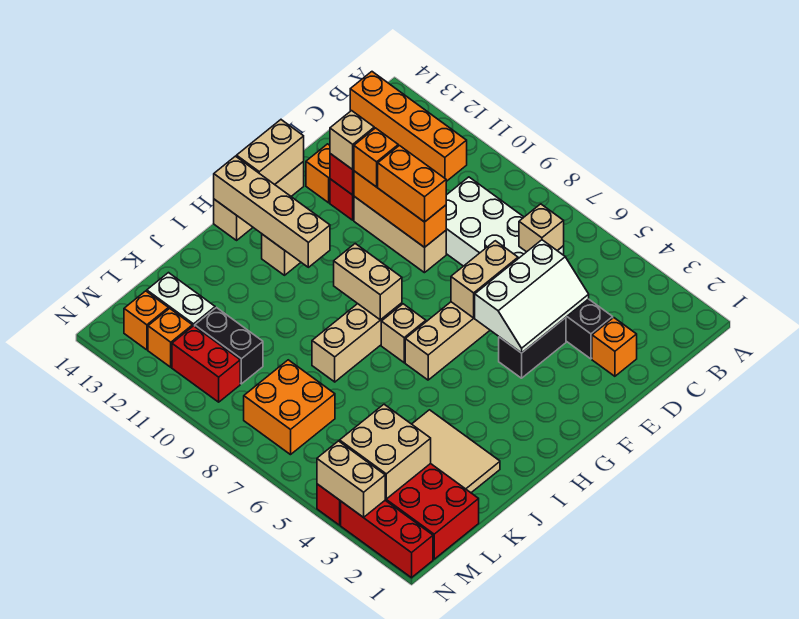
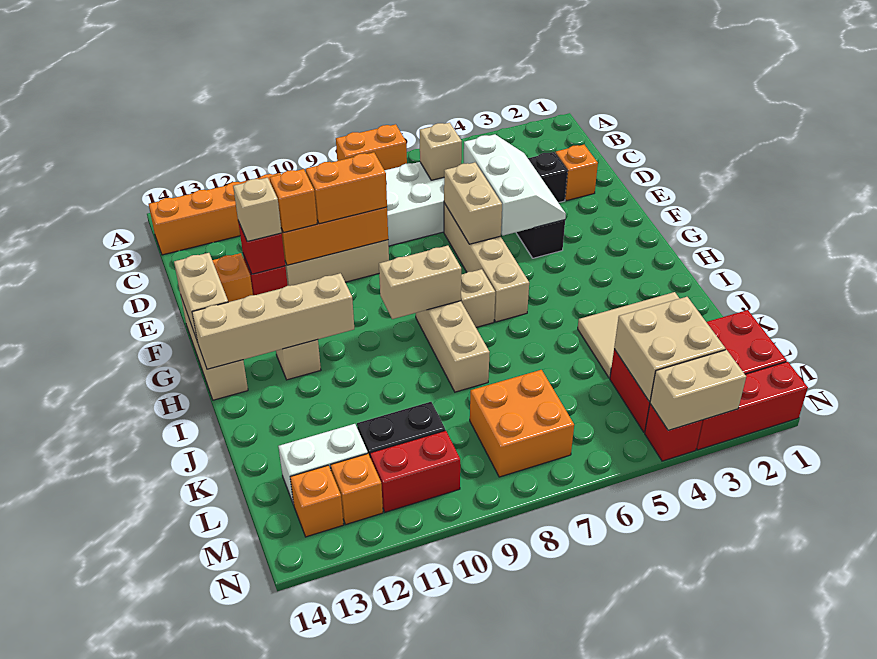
none -> orange 1x2 brick [336,124,407,170]

